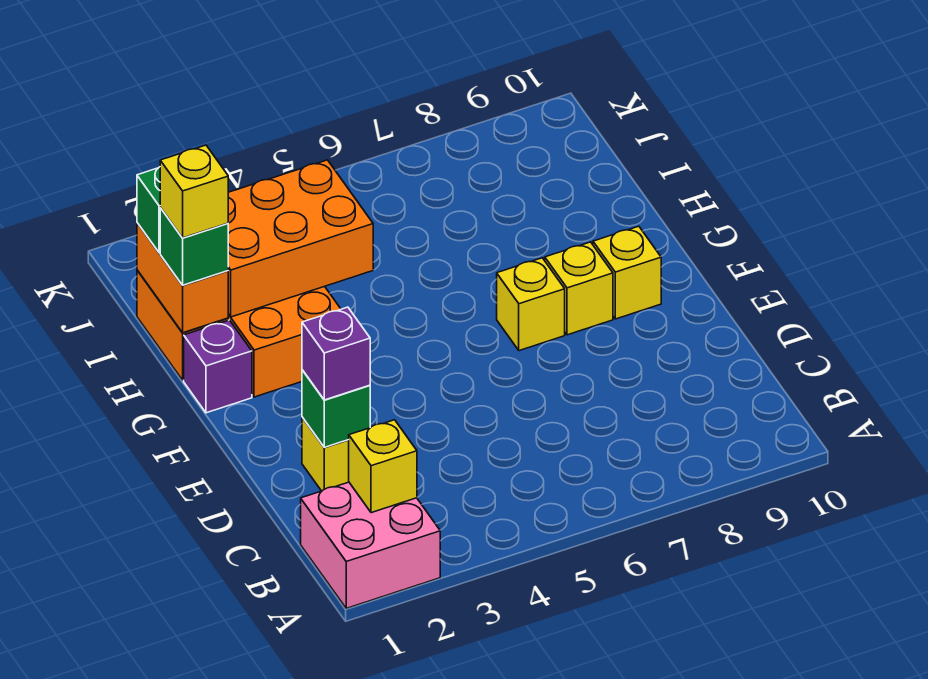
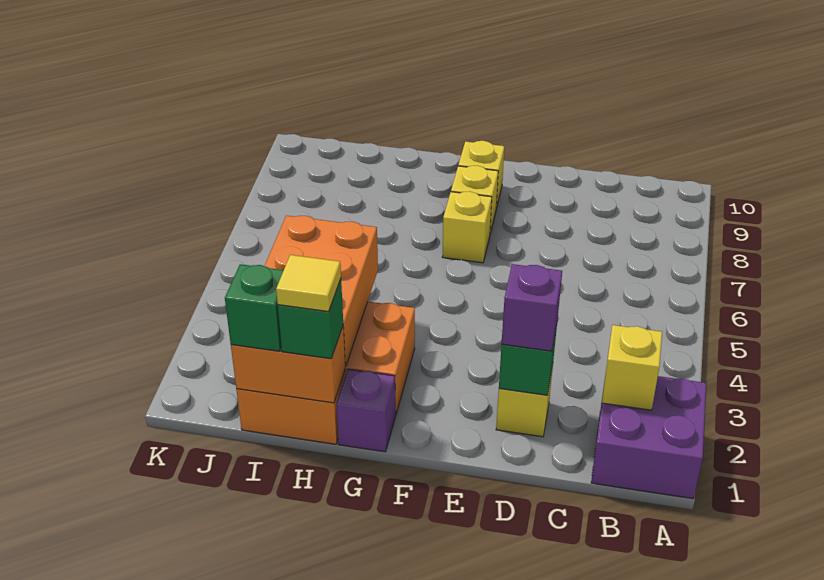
pink 2x2 brick [301,482,440,608] -> purple 2x2 brick [591,376,706,499]
yellow 1x1 brick [160,145,228,238] -> yellow 1x1 tile [276,255,341,312]

